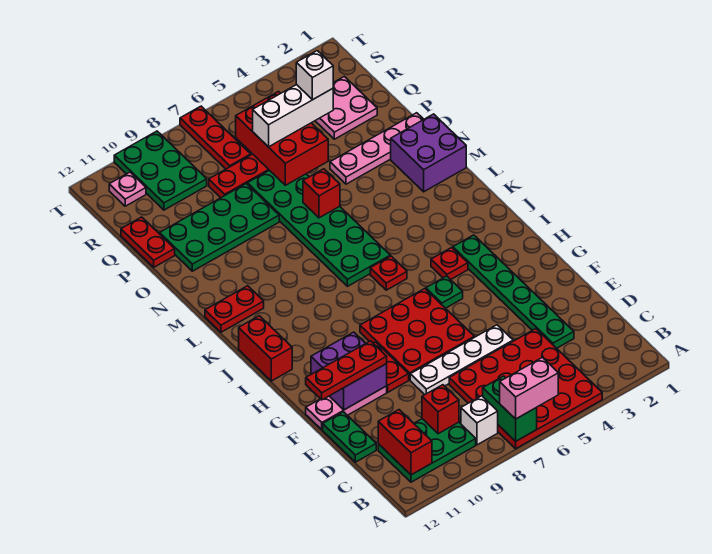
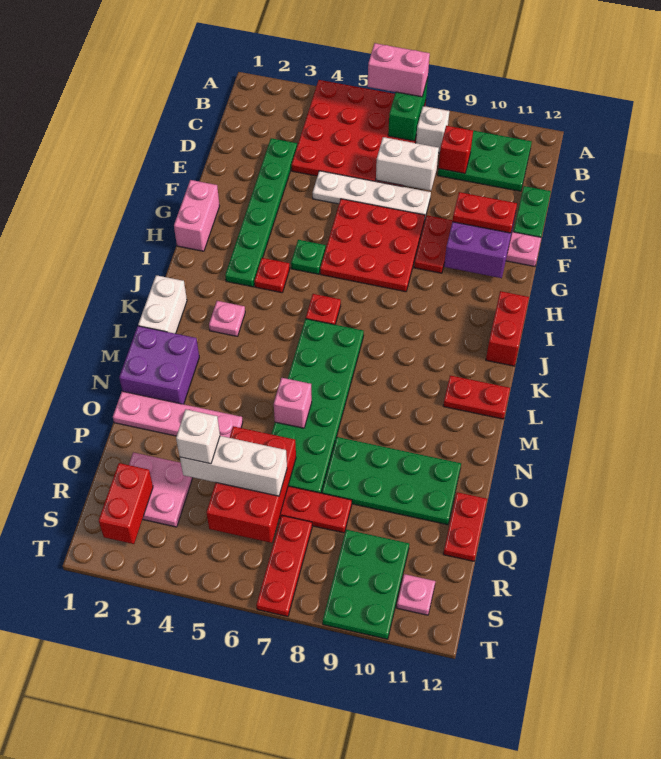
red 1x2 brick [378,410,432,475] -> red 1x2 brick moved to [99,463,153,544]
none -> white 1x2 brick [376,137,439,191]
red 1x3 plate [306,341,387,400] -> red 1x2 plate [452,192,517,233]
none -> pink 1x2 brick [174,180,219,251]
none -> white 1x2 brick [138,275,187,334]
none -> pink 1x1 plate [209,301,245,336]
red 1x1 brick [303,169,340,218] -> pink 1x1 brick [274,378,312,428]

